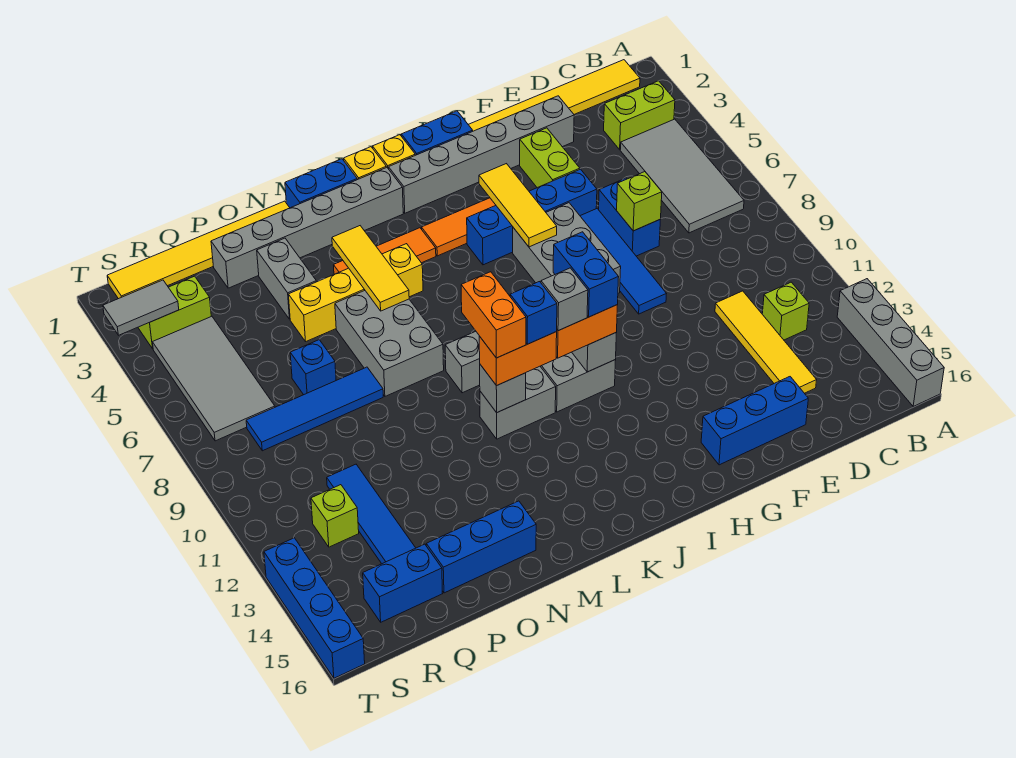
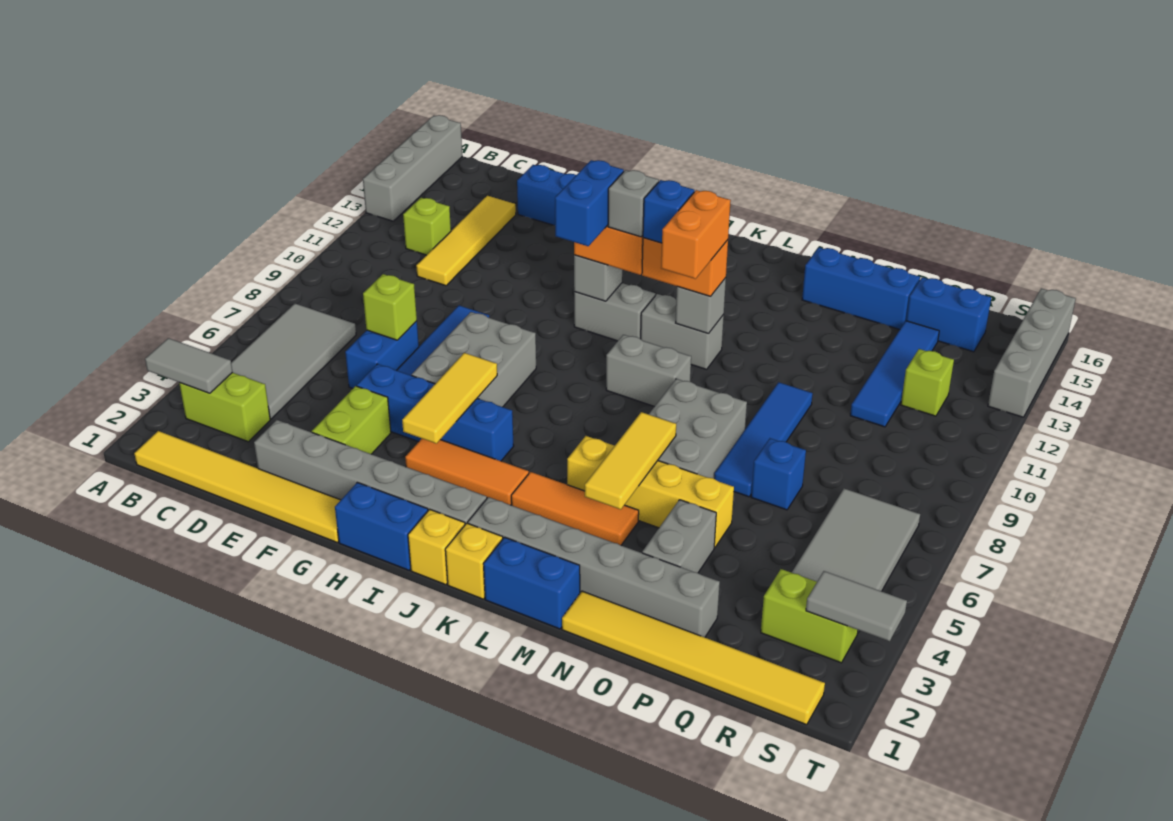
none -> grey 1x2 tile [145,338,232,393]
blue 1x4 tile [246,367,383,451] -> blue 1x4 tile turned to [714,382,813,497]
blue 1x4 brick [264,538,365,678] -> grey 1x4 brick [988,288,1076,417]

